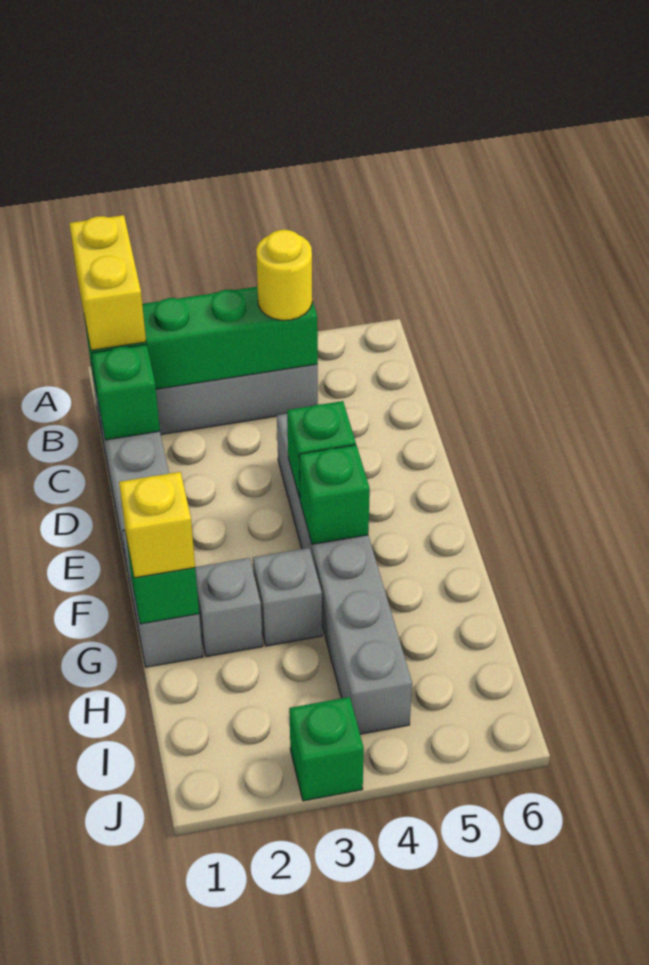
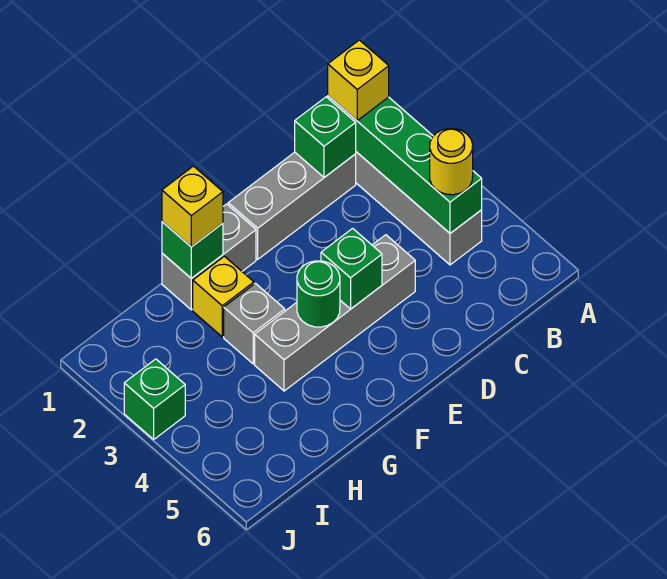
yellow 1x2 brick [69,215,146,350] -> yellow 1x1 brick [328,40,389,120]
grey 1x6 brick [277,414,412,734] -> grey 1x4 brick [255,235,415,391]
green 1x1 brick [299,445,370,544] -> green 1x1 round brick [297,261,340,327]
grey 1x1 brick [195,558,263,657] -> yellow 1x1 brick [193,256,254,337]

